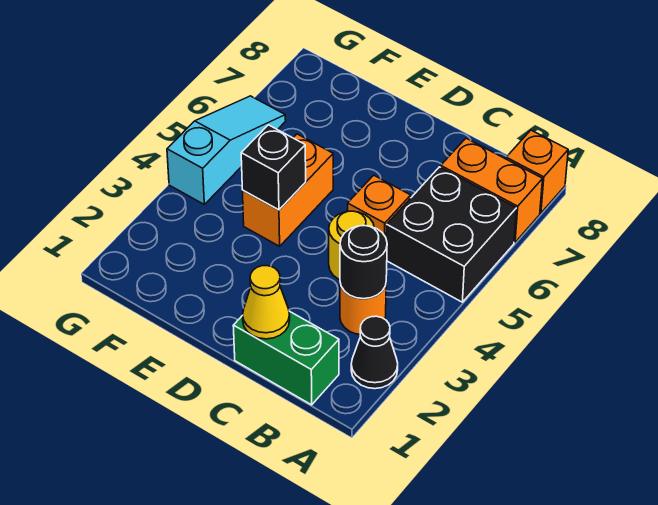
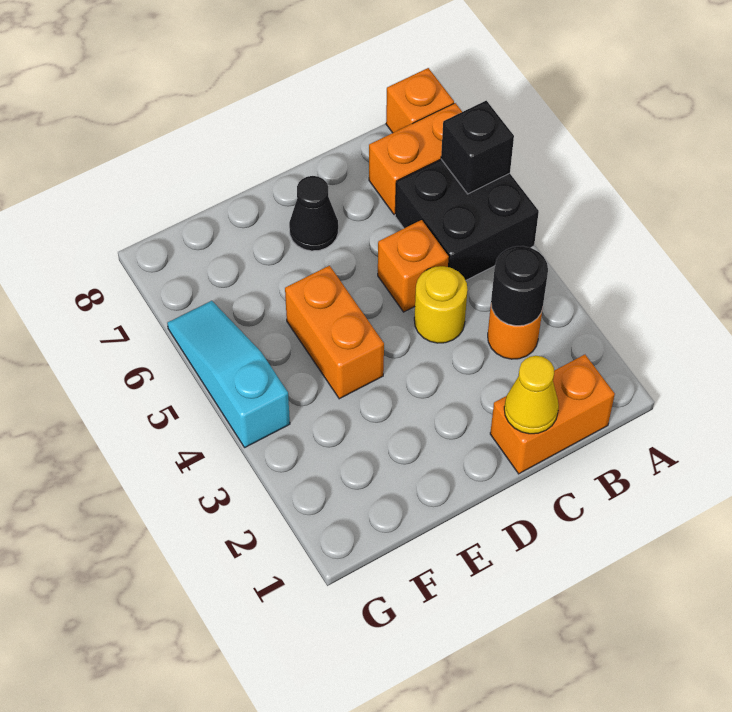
black 1x1 cone [351,316,398,389] -> black 1x1 cone moved to [289,176,338,251]
green 1x2 brick [233,311,339,405] -> orange 1x2 brick [490,355,615,474]
black 1x1 brick [241,125,306,210] -> black 1x1 brick moved to [441,101,514,194]

